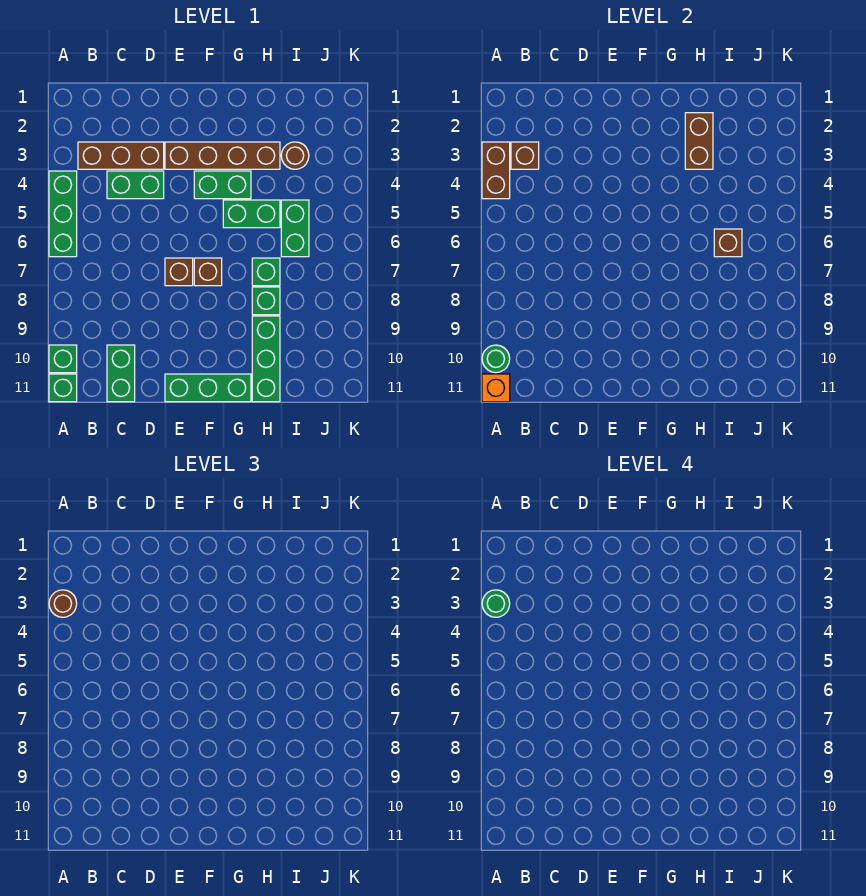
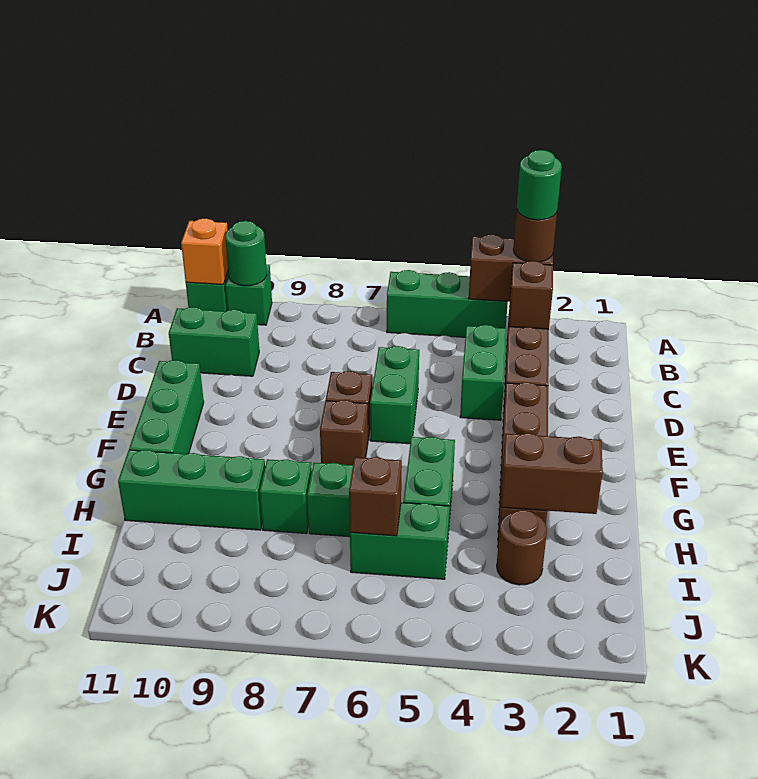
green 1x2 brick [194,171,251,199] -> green 1x2 brick moved to [370,346,419,444]

